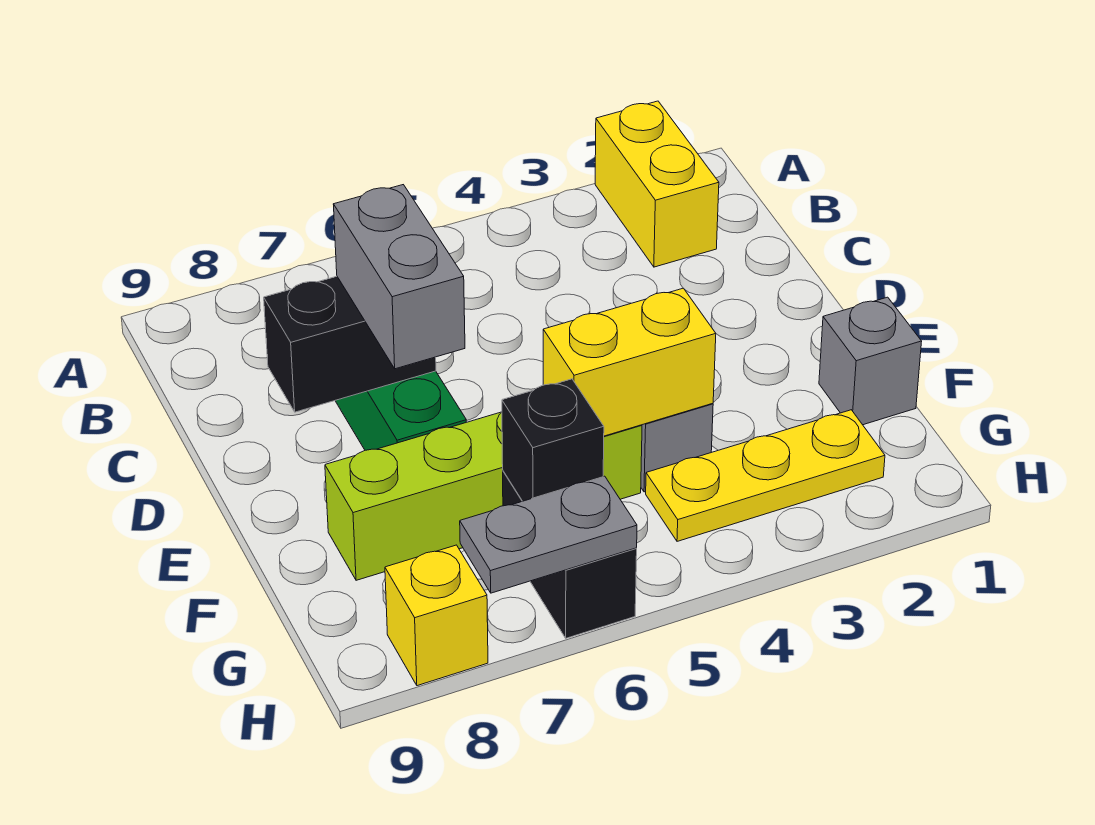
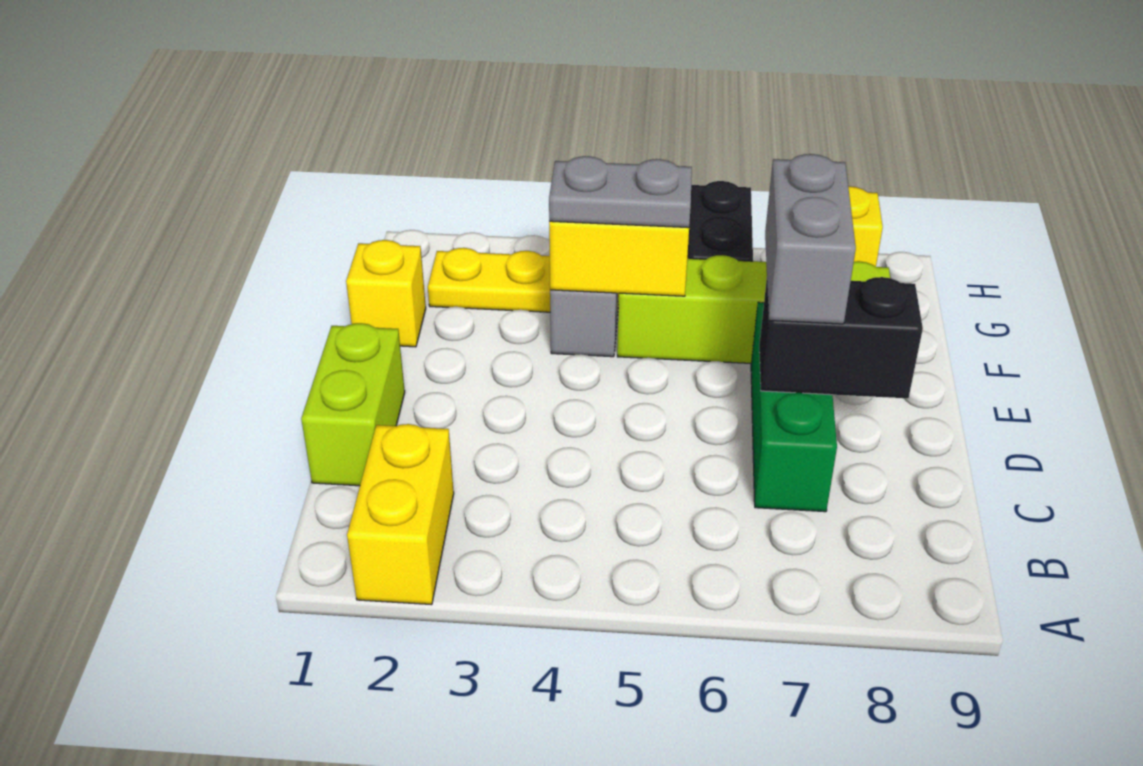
none -> lime 1x2 brick [301,323,405,486]
grey 1x1 brick [819,297,922,425] -> yellow 1x1 brick [346,240,426,347]
black 1x1 brick [502,379,604,501] -> none
grey 1x2 plate [460,476,637,593] -> grey 1x2 plate moved to [549,156,692,228]

